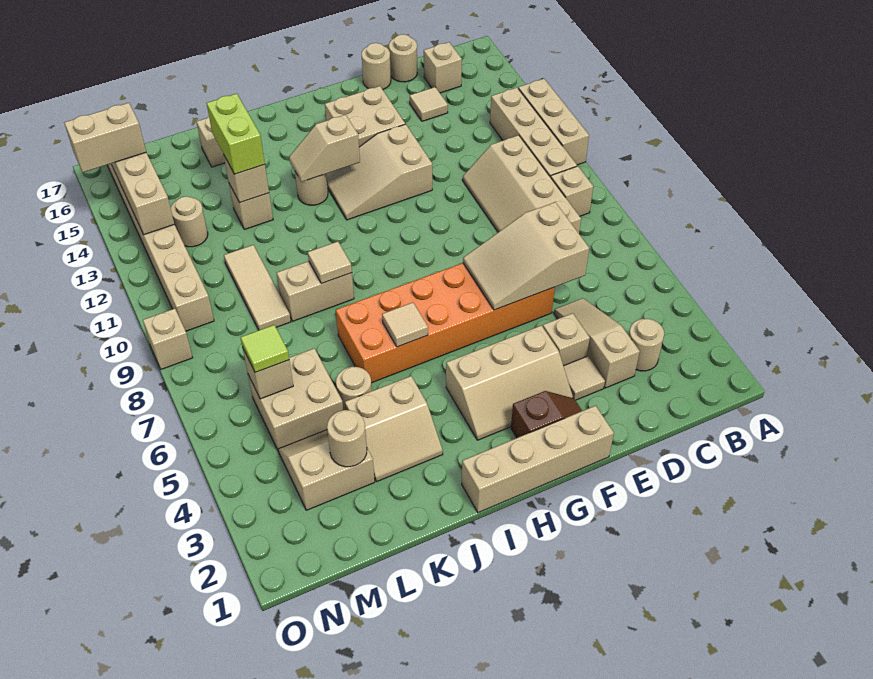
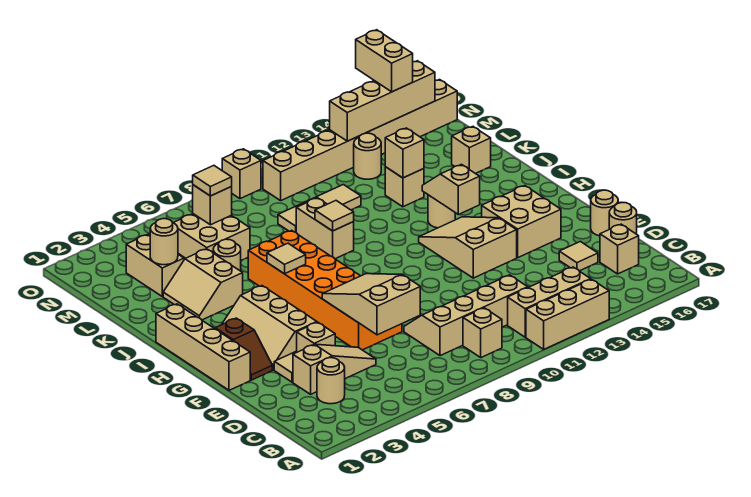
tan 1x4 brick [490,88,577,177] -> tan 1x3 brick [508,267,591,337]
lime 1x2 brick [207,94,265,174] -> none
lime 1x1 tile [240,325,289,373] -> tan 1x1 tile [193,166,232,196]

